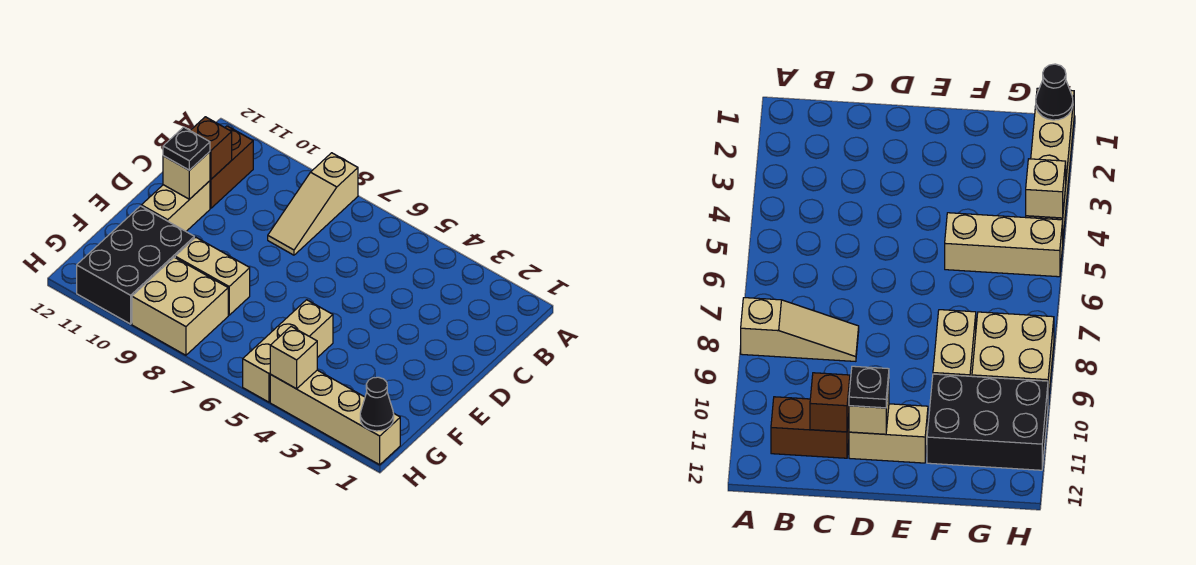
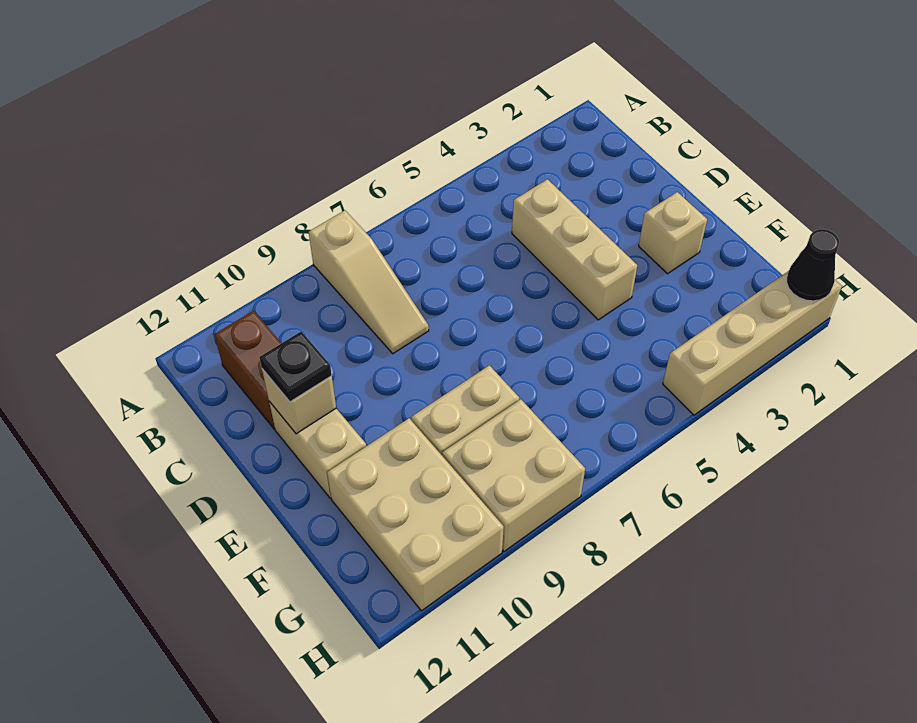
brown 1x1 brick [190,117,232,179] -> none
tan 1x3 brick [243,300,333,402] -> tan 1x3 brick moved to [512,179,637,320]
black 2x3 brick [77,206,194,324] -> tan 2x3 brick [327,418,504,611]
tan 1x1 brick [270,326,317,389] -> tan 1x1 brick moved to [639,192,707,274]

